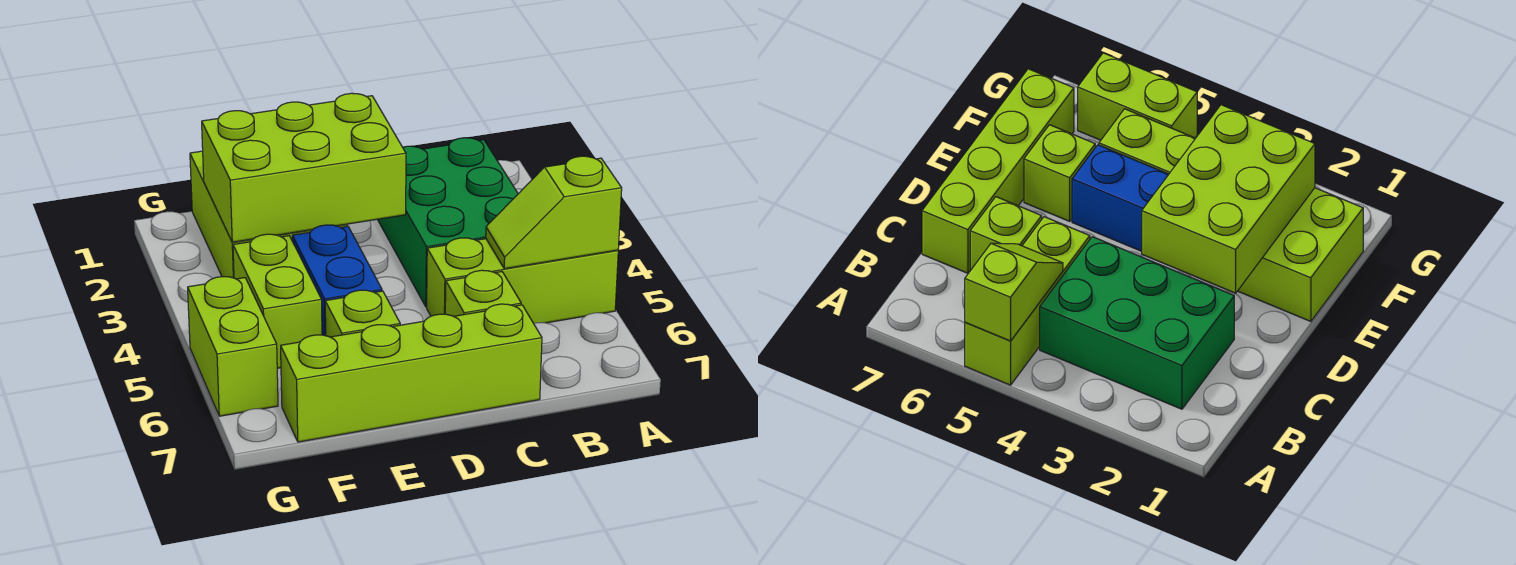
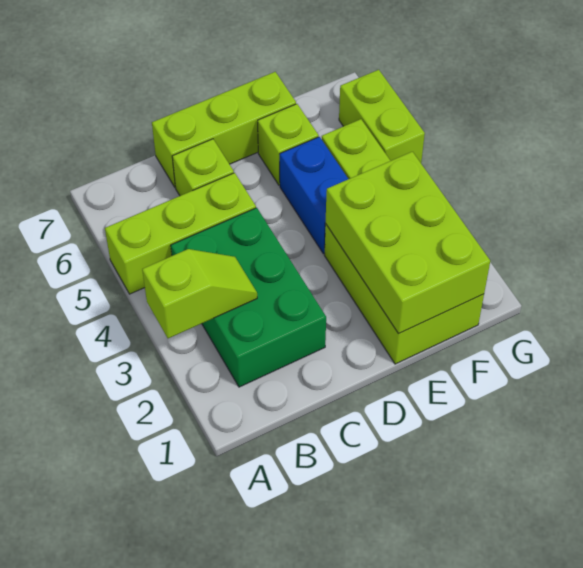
lime 1x2 slope [486,156,622,269] -> lime 1x2 slope moved to [142,249,257,338]
lime 1x4 brick [281,304,542,442] -> lime 1x3 brick [152,72,296,187]
lime 2x3 brick [202,93,406,242] -> lime 2x3 brick turned to [326,152,490,334]

